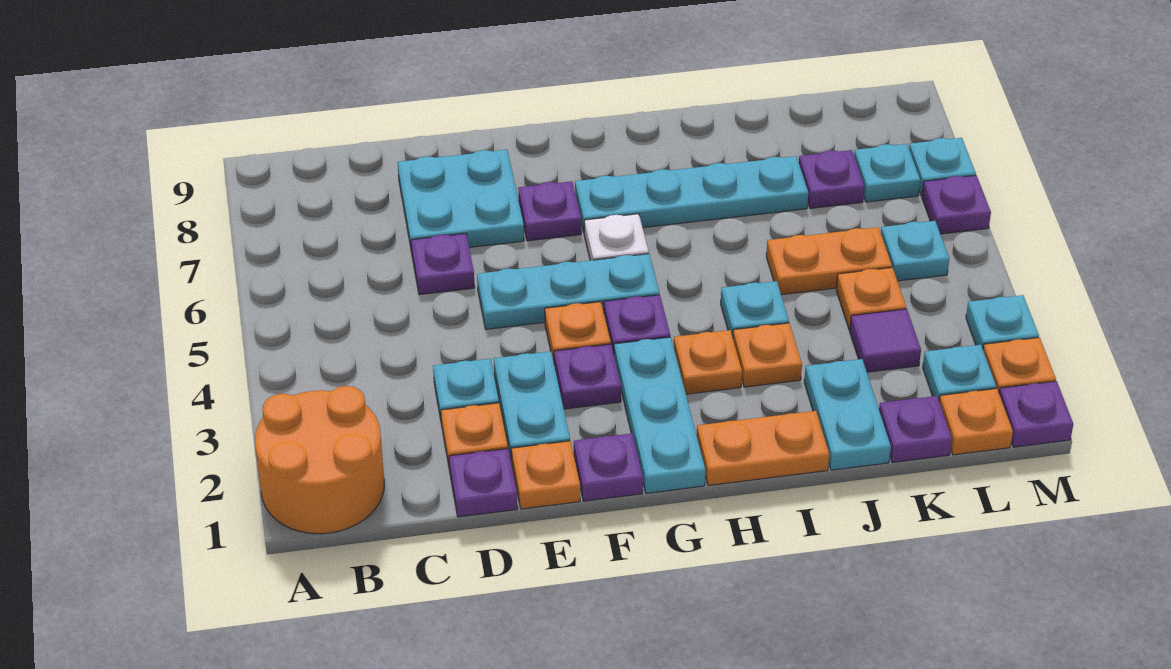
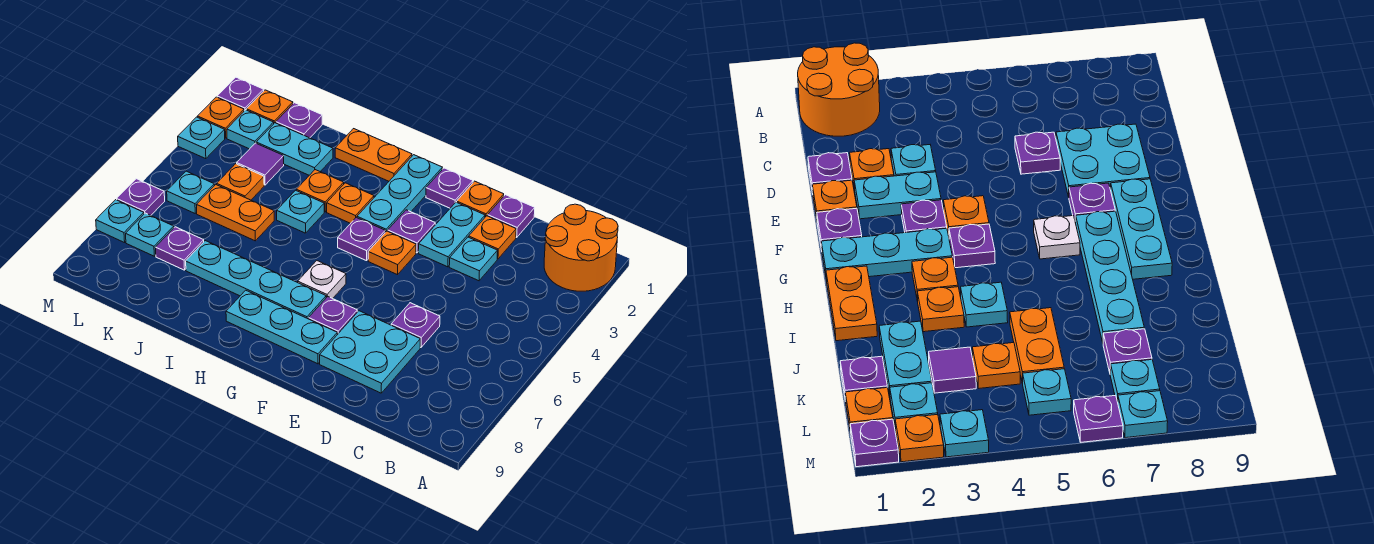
cyan 1x3 plate [477,254,659,329] -> cyan 1x3 plate moved to [226,290,337,364]
cyan 1x2 plate [804,359,891,470] -> cyan 1x2 plate turned to [256,123,333,175]

